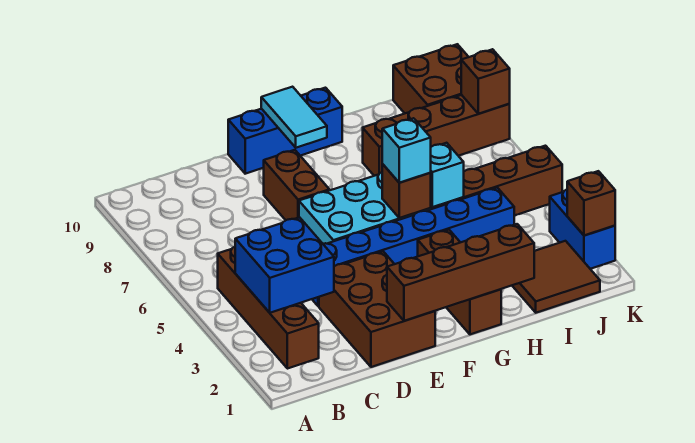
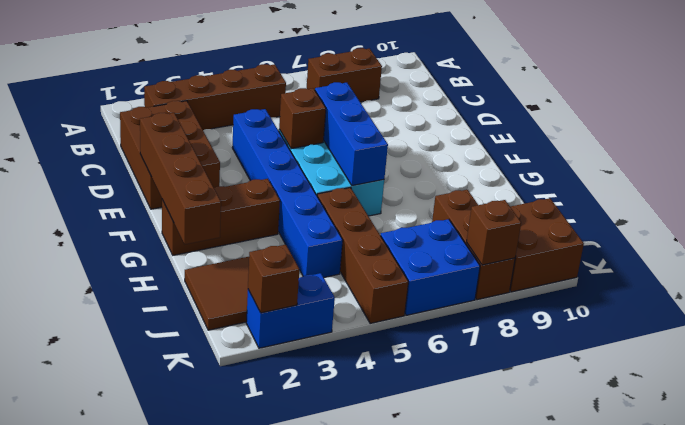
blue 2x2 brick [235,217,334,313] -> blue 2x2 brick moved to [381,219,480,315]
brown 2x3 brick [319,251,435,367] -> brown 2x3 brick turned to [120,101,220,209]
brown 1x2 brick [264,150,329,220] -> brown 1x2 brick moved to [307,48,382,102]
blue 1x3 brick [228,88,342,174] -> blue 1x3 brick moved to [315,82,388,186]
cyan 1x2 tile [261,87,327,148] -> none
brown 1x1 brick [382,164,431,218] -> brown 1x1 brick moved to [279,88,326,149]
cyan 1x1 brick [382,118,431,183] -> none
cyan 1x1 brick [431,143,464,207] -> none
brown 1x4 brick [363,95,510,176] -> brown 1x3 brick [432,190,515,300]

